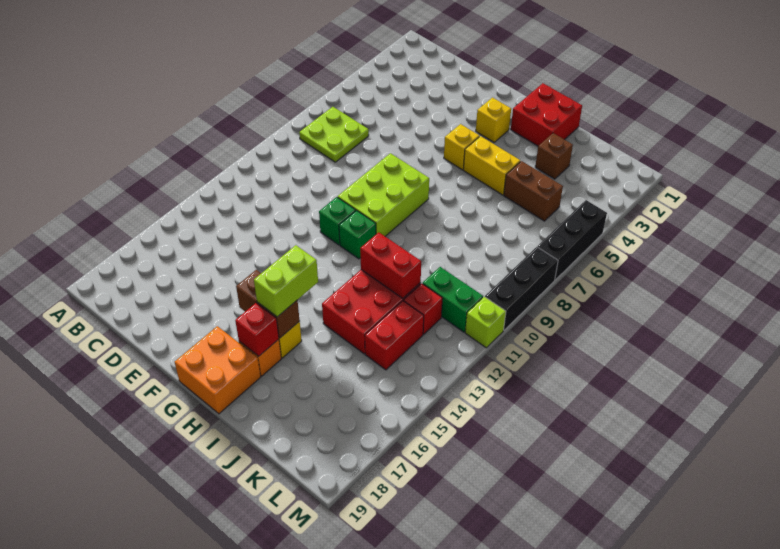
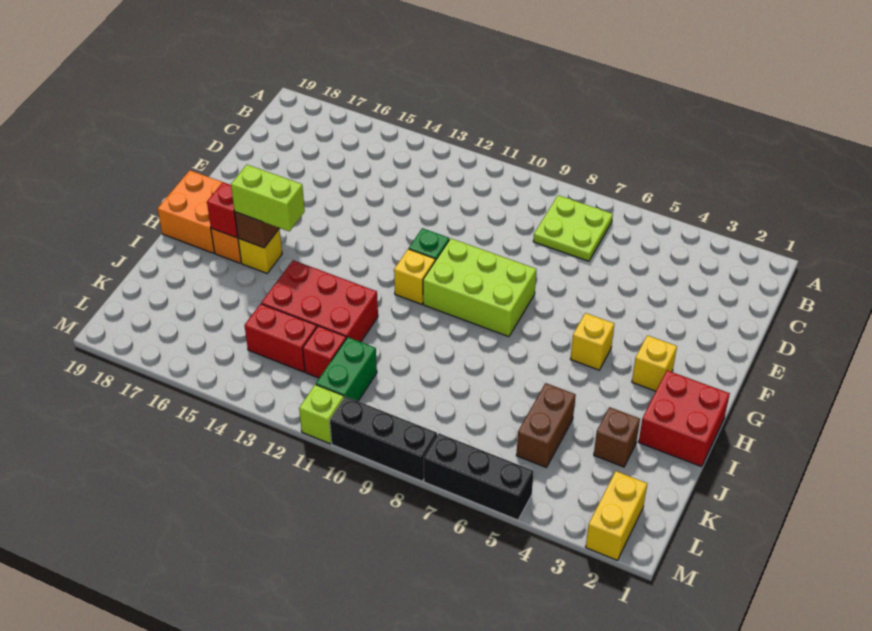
green 1x1 brick [339,210,376,259] -> yellow 1x1 brick [394,249,435,304]
yellow 1x2 brick [463,136,520,195] -> yellow 1x2 brick moved to [586,471,647,560]
red 1x2 brick [360,232,421,299] -> none

